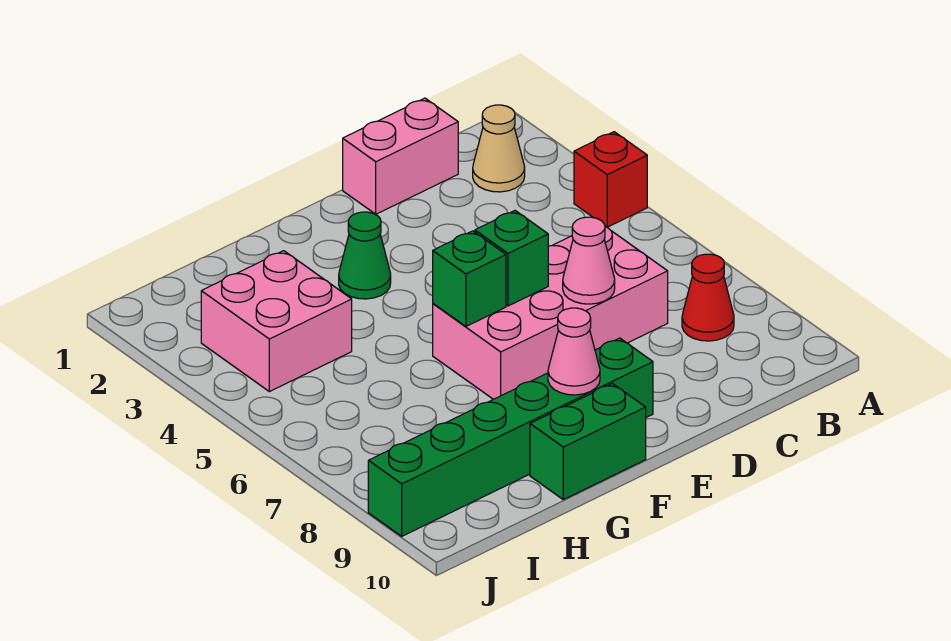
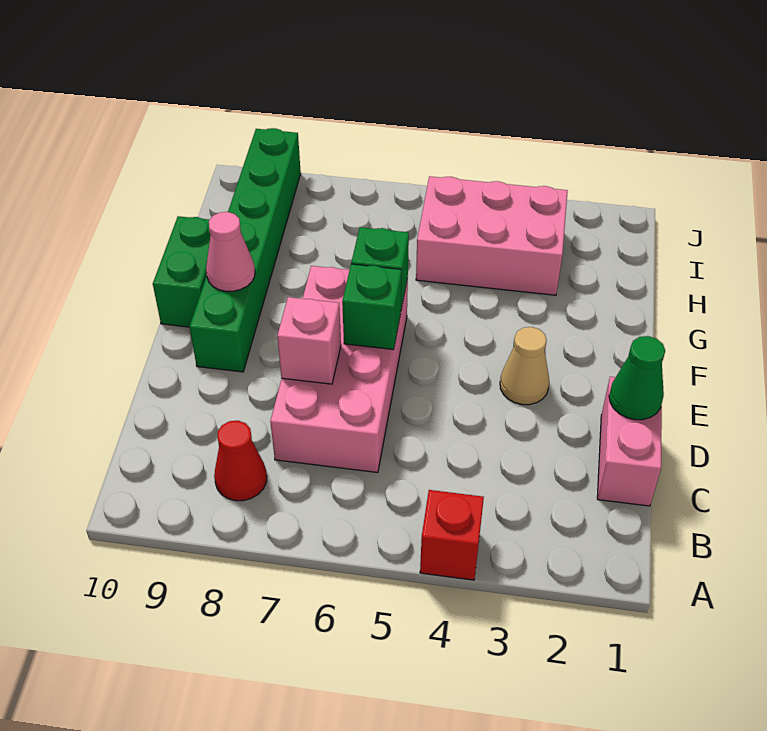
tan 1x1 cone [473,105,525,192] -> tan 1x1 cone moved to [500,327,549,405]
pink 1x1 cone [563,217,615,304] -> pink 1x1 brick [277,297,341,384]
green 1x1 cone [339,212,391,299] -> green 1x1 cone moved to [609,336,665,420]
pink 2x2 brick [201,251,352,392] -> pink 2x3 brick [416,176,568,295]

